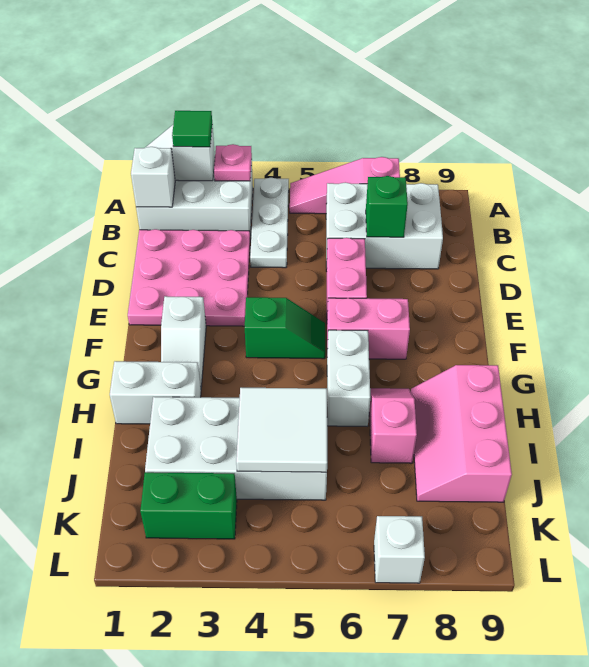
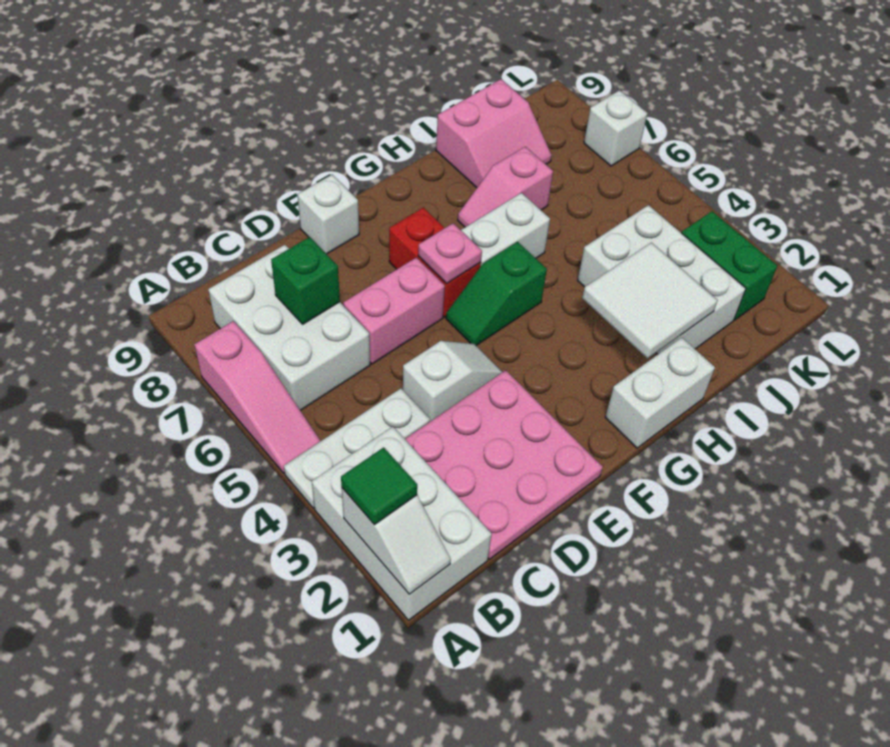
pink 1x1 plate [214,144,252,181] -> pink 1x1 plate moved to [418,223,482,284]
white 1x1 brick [131,147,175,207] -> white 1x1 brick moved to [297,175,359,254]
white 1x2 slope [161,296,206,387] -> white 1x2 slope moved to [403,341,502,421]
green 1x2 slope [245,297,325,359] -> green 1x2 slope turned to [446,242,547,345]
pink 1x2 brick [327,298,410,359] -> red 1x2 brick [389,208,481,317]
white 1x2 brick [110,361,201,424] -> white 1x2 brick turned to [605,337,715,448]
pink 2x3 slope [411,365,512,502] -> pink 2x2 slope [436,79,552,188]
white 2x4 brick [145,397,327,500] -> white 2x3 brick [578,205,746,354]
white 2x2 tile [236,388,327,472] -> white 2x2 tile moved to [582,242,718,359]

